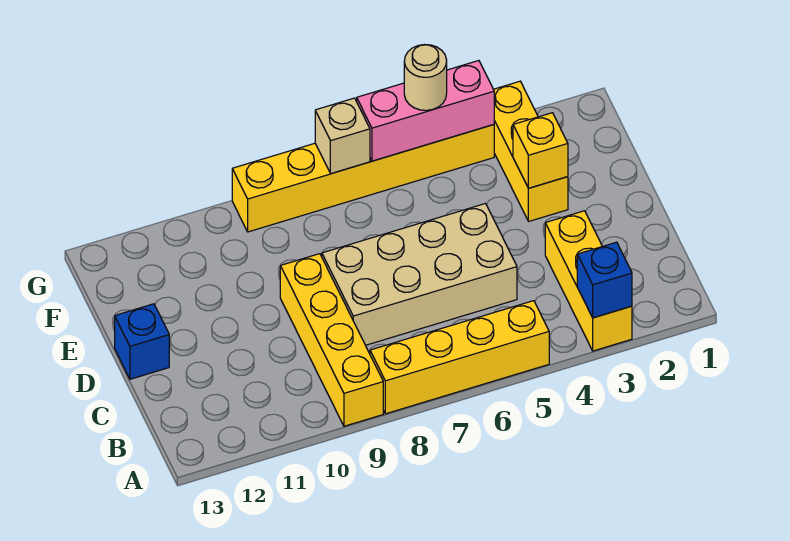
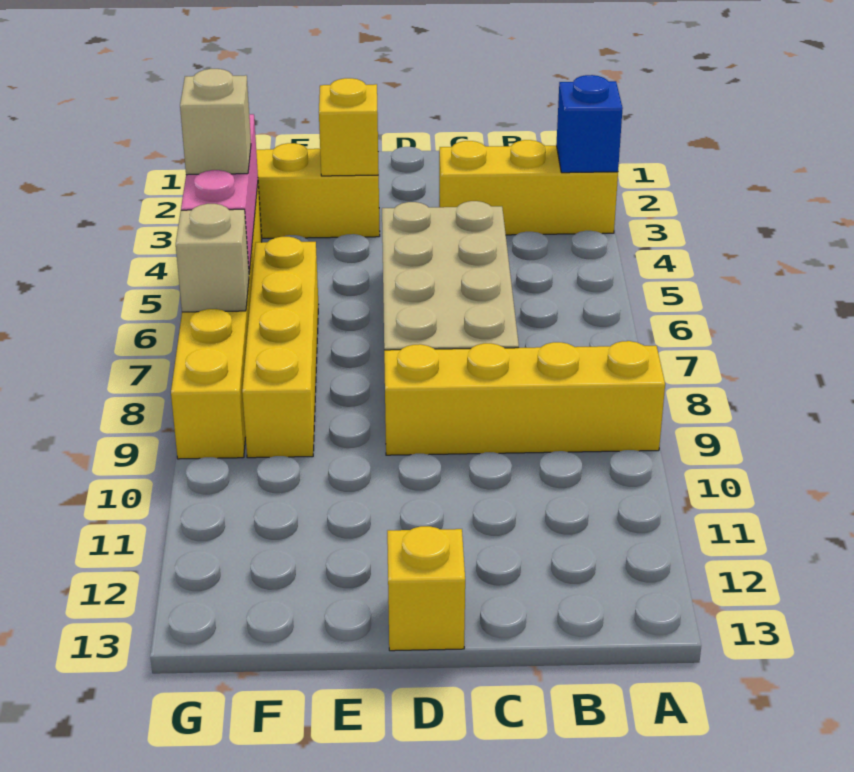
yellow 1x4 brick [370,301,549,414] -> yellow 1x4 brick moved to [242,237,318,458]
blue 1x1 brick [115,304,169,379] -> yellow 1x1 brick [387,526,465,651]
tan 1x1 round brick [404,45,447,110] -> tan 1x1 brick [180,69,251,175]

